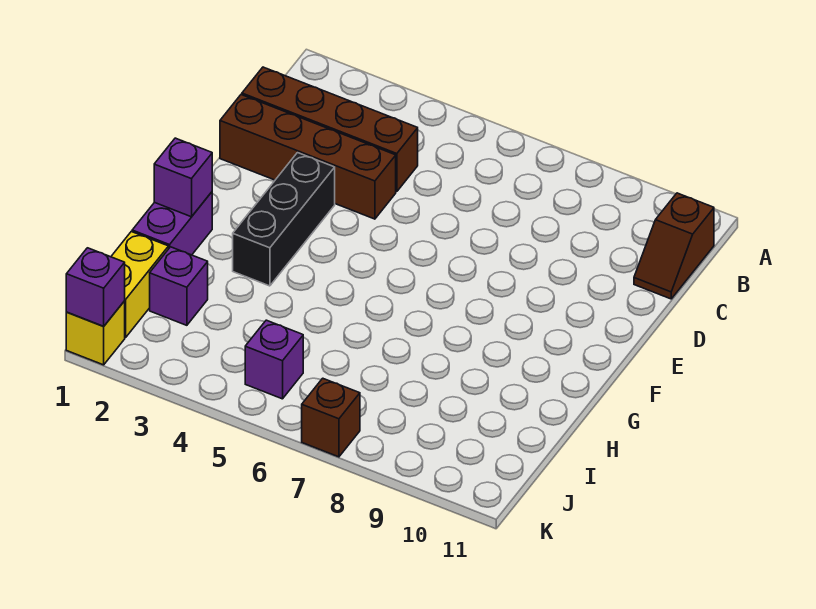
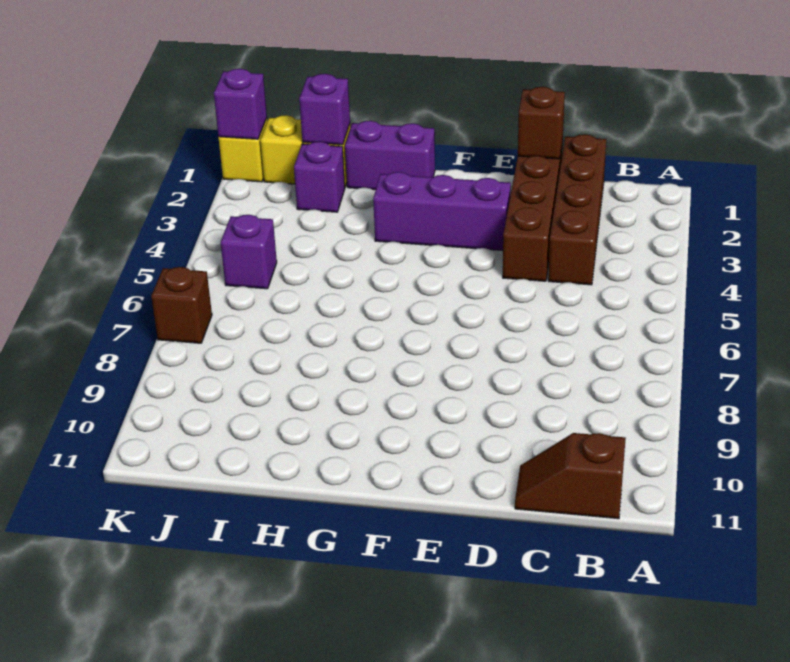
none -> brown 1x1 brick [518,87,565,159]
black 1x3 brick [233,153,335,286] -> purple 1x3 brick [373,172,511,251]
purple 1x1 brick [154,138,212,217] -> purple 1x1 brick moved to [299,74,350,145]

